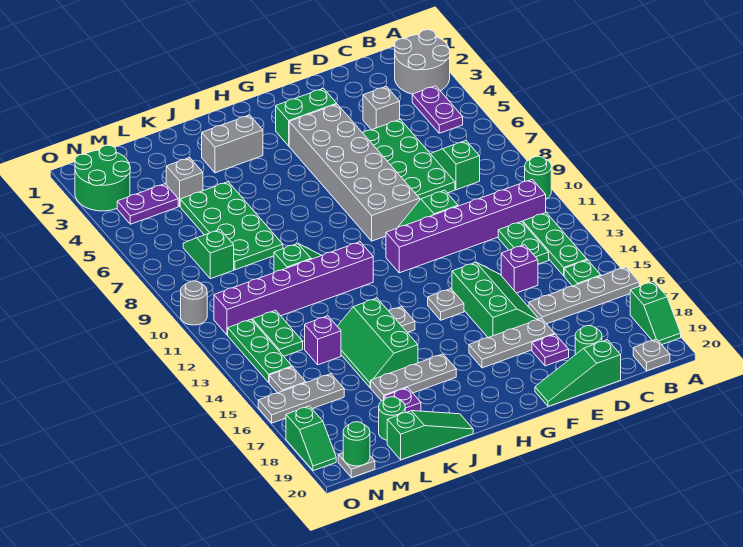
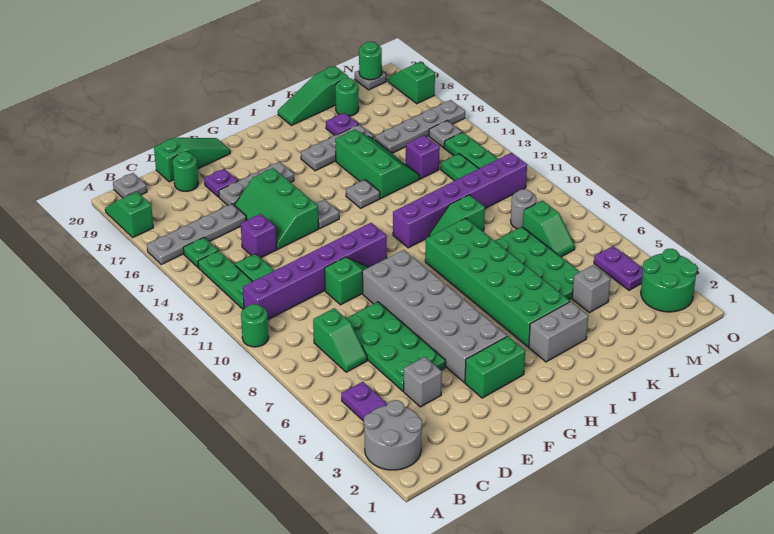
none -> green 2x6 brick [425,218,570,347]
purple 1x2 plate [117,184,178,224] -> purple 1x2 plate turned to [594,246,643,290]
grey 1x3 plate [258,374,344,423] -> grey 1x4 plate [375,100,465,153]
grey 1x1 round brick [181,281,207,325] -> grey 1x1 round brick moved to [511,189,536,229]

